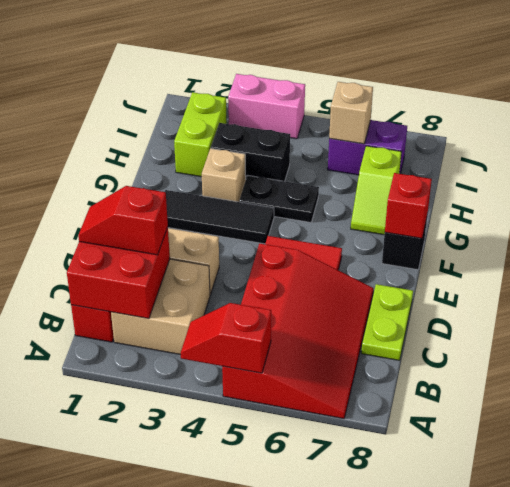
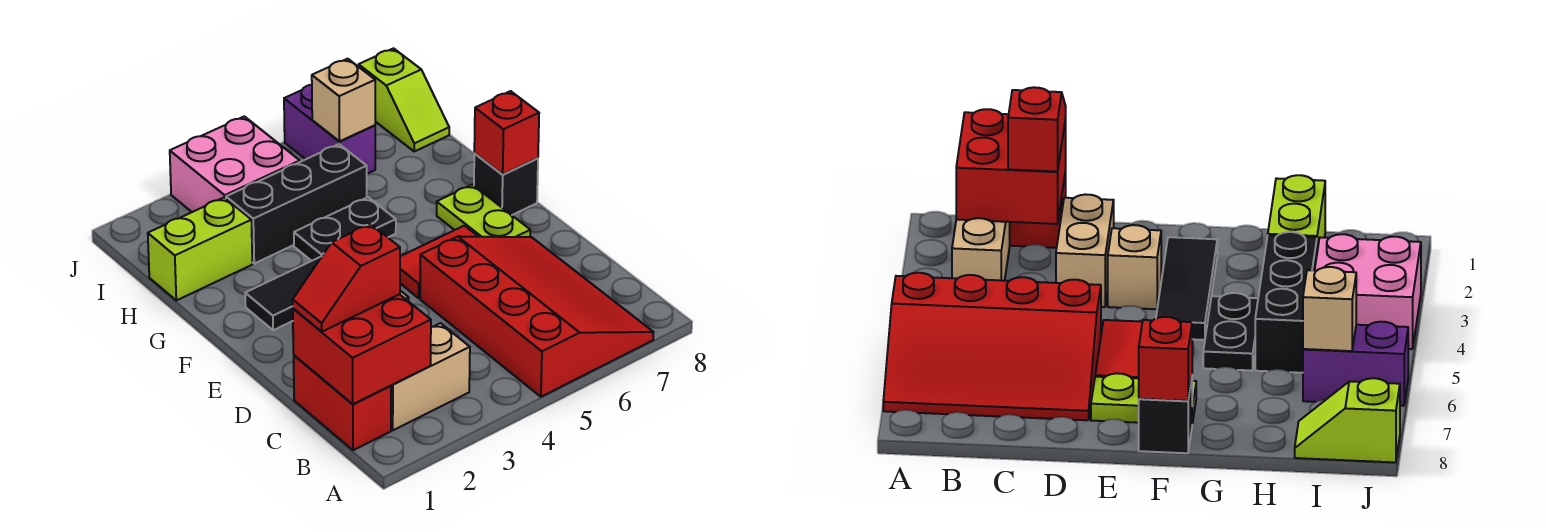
red 1x2 slope [181,303,271,373] -> none
tan 2x2 brick [111,259,210,355] -> tan 1x2 brick [391,323,470,430]
lime 1x2 plate [361,284,413,360] -> lime 1x2 plate moved to [437,185,530,237]
tan 1x1 brick [202,148,246,202] -> tan 1x1 brick moved to [1108,225,1161,309]
lime 1x2 slope [351,146,401,235] -> lime 1x2 slope moved to [359,48,449,151]
lime 1x2 brick [174,92,227,177] -> lime 1x2 brick turned to [148,198,252,300]
black 1x2 brick [211,123,290,181] -> black 1x3 brick [226,144,367,263]
purple 1x2 brick [328,120,407,175] -> purple 1x2 brick turned to [284,85,375,174]
pink 1x2 brick [228,74,305,139] -> pink 2x2 brick [170,116,300,212]

